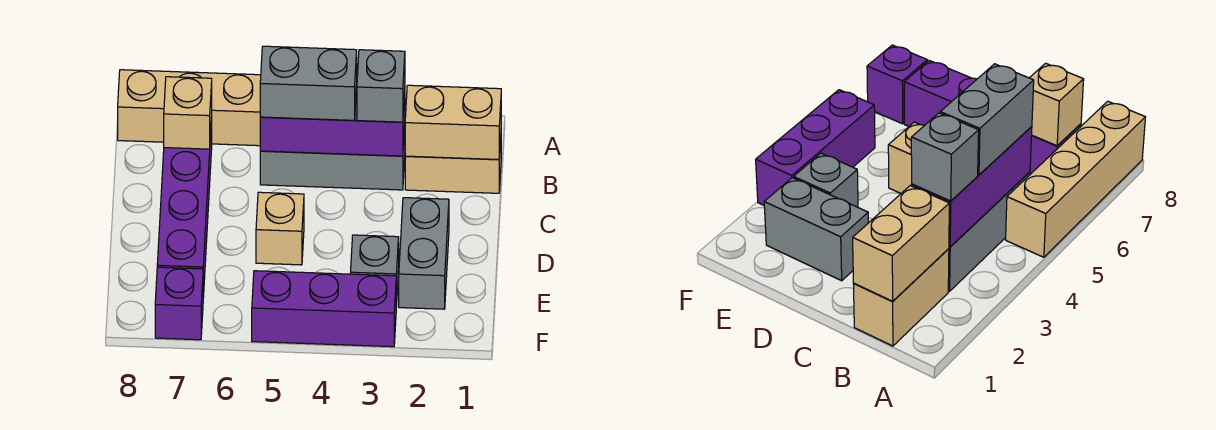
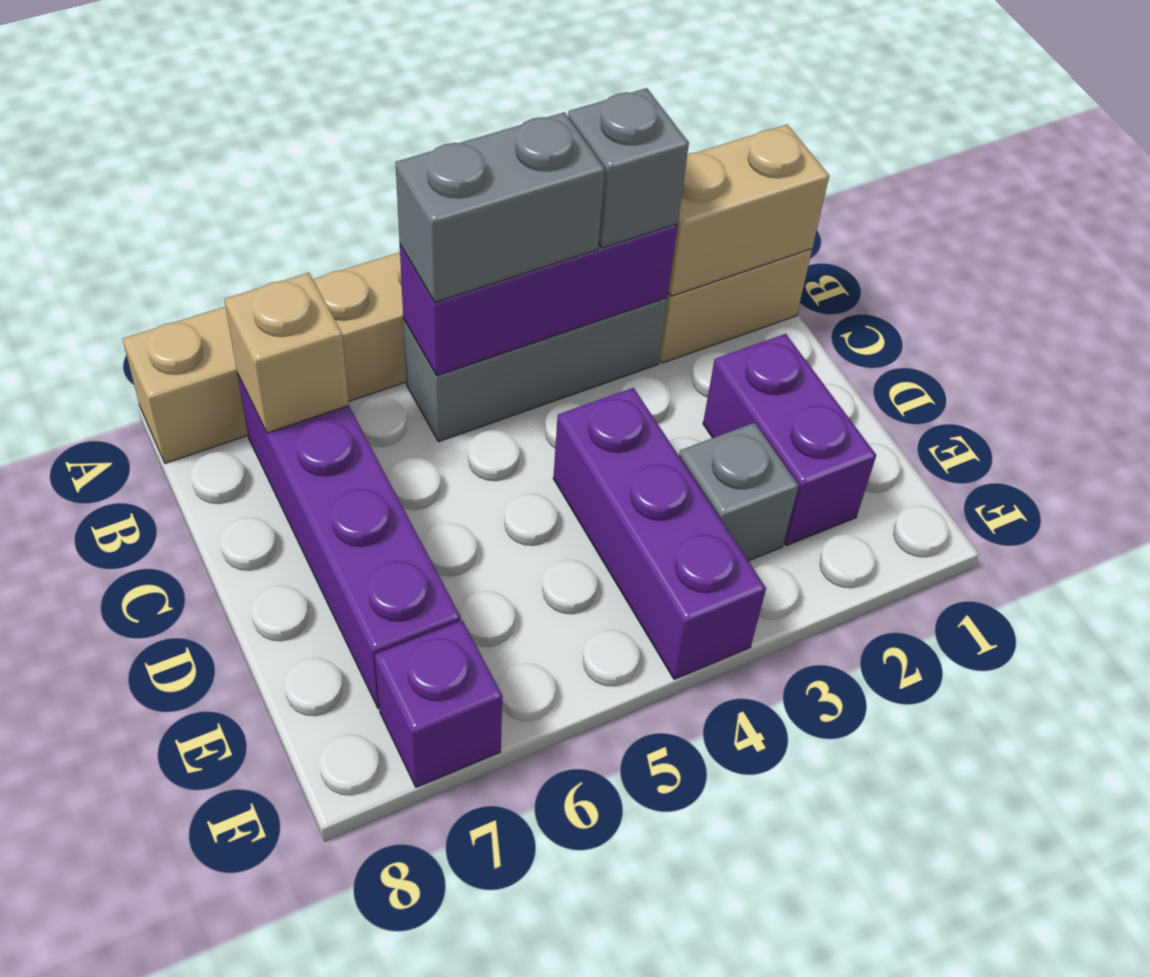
grey 1x2 brick [399,198,449,309] -> purple 1x2 brick [703,334,876,546]
tan 1x1 brick [256,192,304,265] -> none
purple 1x3 brick [252,271,396,347] -> purple 1x3 brick turned to [553,388,766,679]

